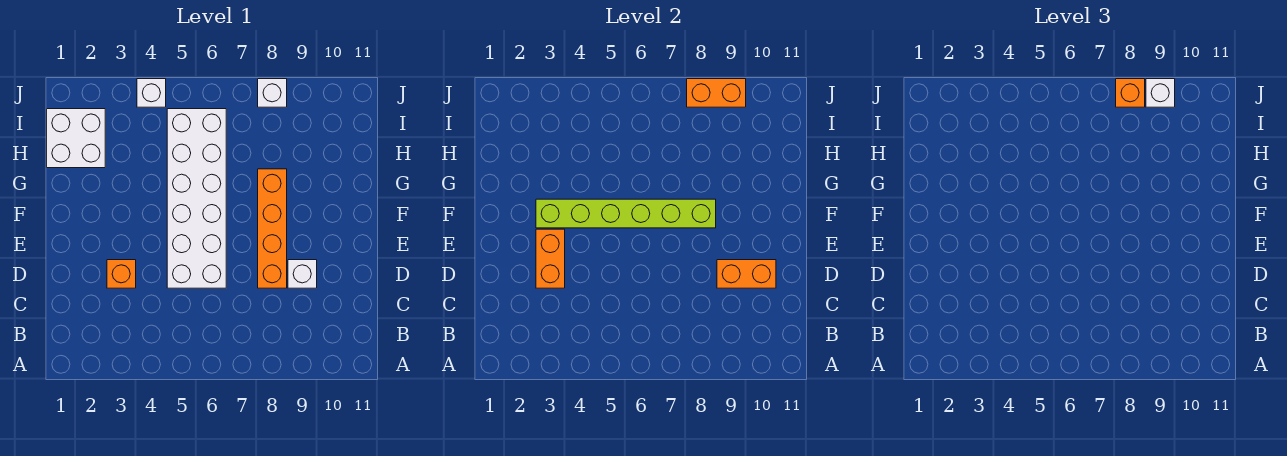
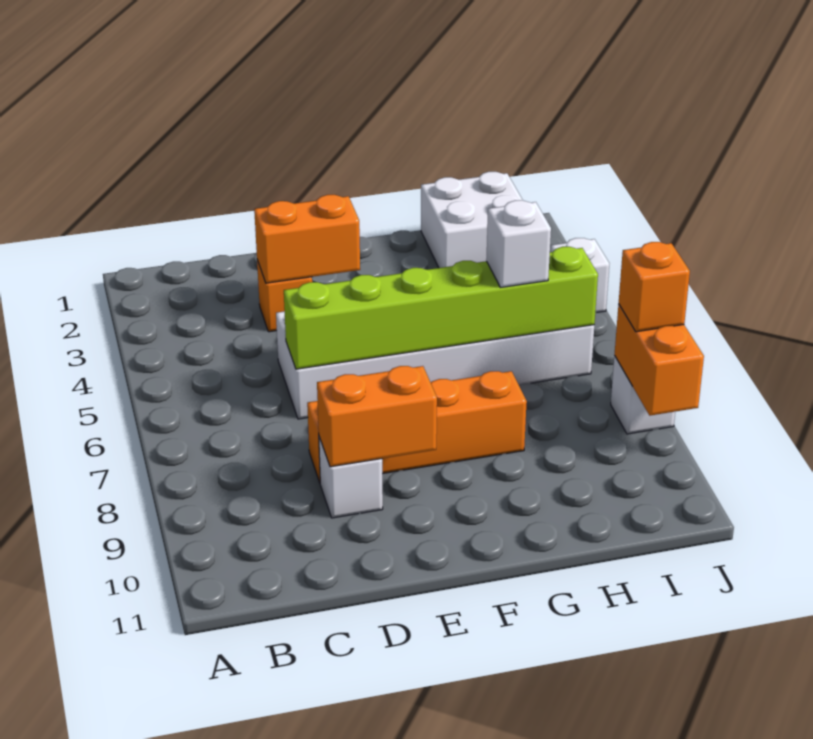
orange 1x2 brick [717,260,776,288] -> orange 1x2 brick turned to [317,366,437,467]
lime 1x6 brick [536,199,716,228] -> lime 1x6 brick turned to [284,247,598,369]
white 1x1 brick [1146,79,1175,107] -> white 1x1 brick moved to [486,200,551,288]

